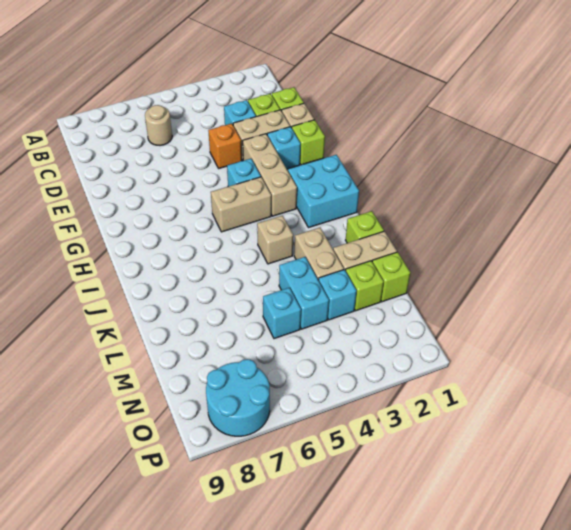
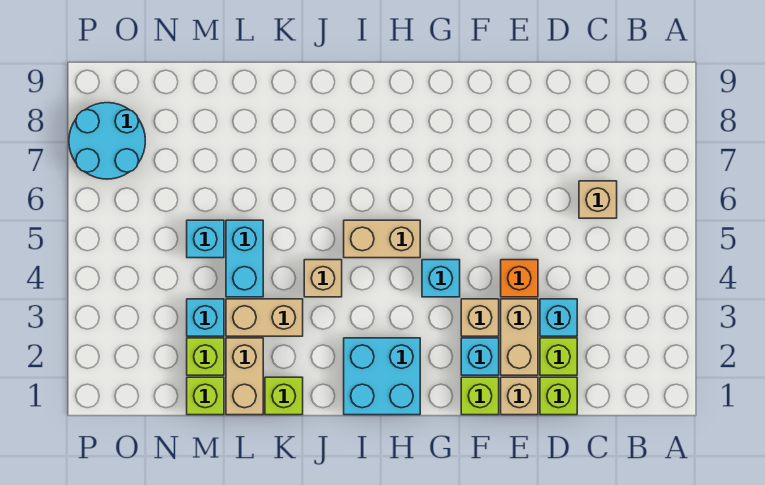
tan 1x1 round brick [145,105,172,145] -> tan 1x1 brick [579,181,617,218]
tan 1x3 brick [243,134,297,216] -> tan 1x1 brick [461,299,499,336]
tan 1x2 brick [211,177,271,232] -> tan 1x2 brick turned to [344,220,420,258]
cyan 1x2 brick [279,257,329,329] -> cyan 1x2 brick turned to [226,220,263,297]

